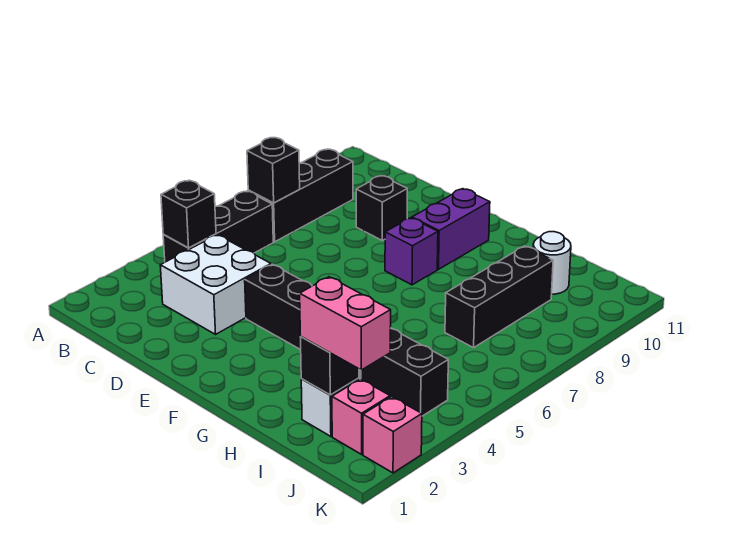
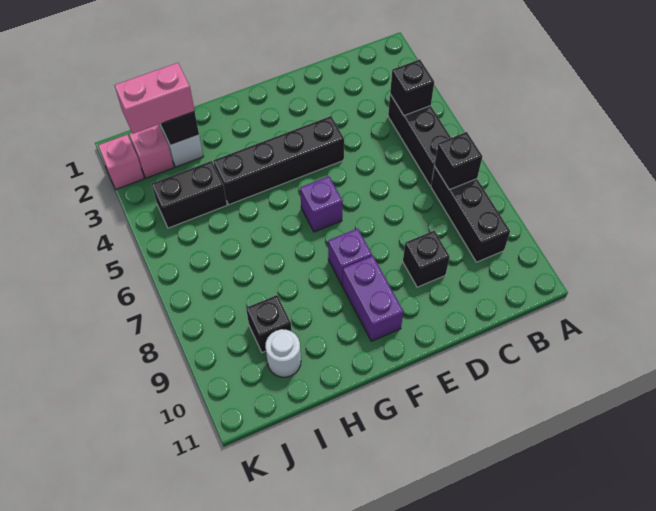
white 2x2 brick [160,235,271,334] -> none
none -> purple 1x1 brick [300,176,343,232]
black 1x3 brick [445,246,553,348] -> black 1x1 brick [246,295,291,353]

